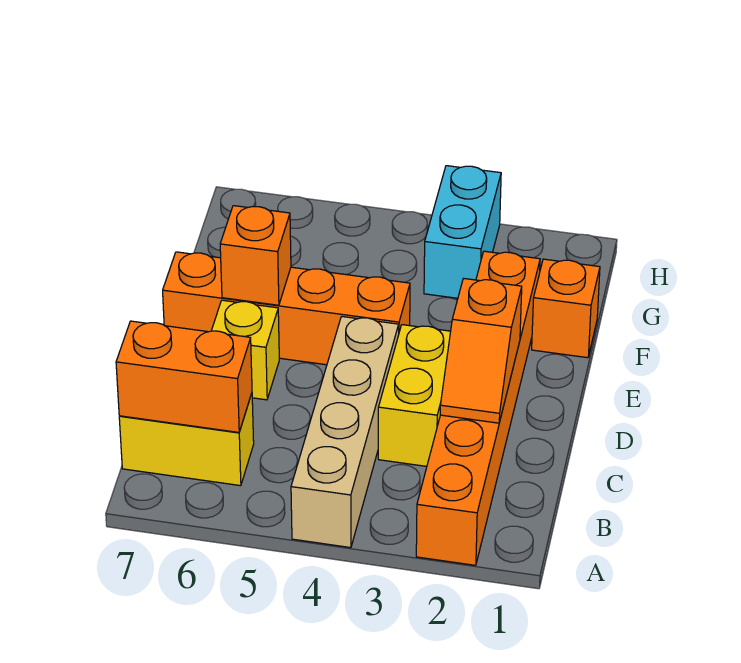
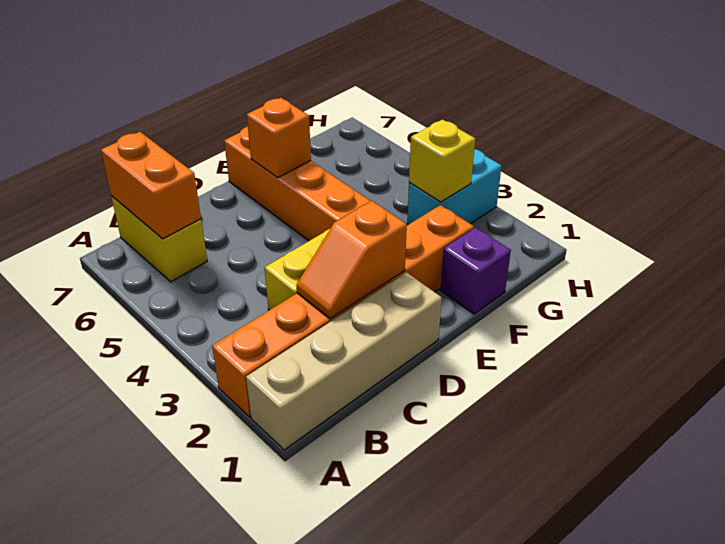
tan 1x4 brick [291,316,399,548] -> tan 1x4 brick moved to [246,272,442,450]
yellow 1x1 brick [212,300,279,400] -> yellow 1x1 brick moved to [409,120,475,202]
orange 1x1 brick [532,259,600,358] -> purple 1x1 brick [440,227,511,314]

